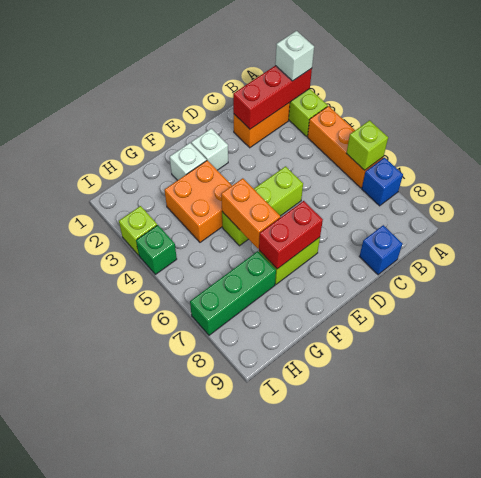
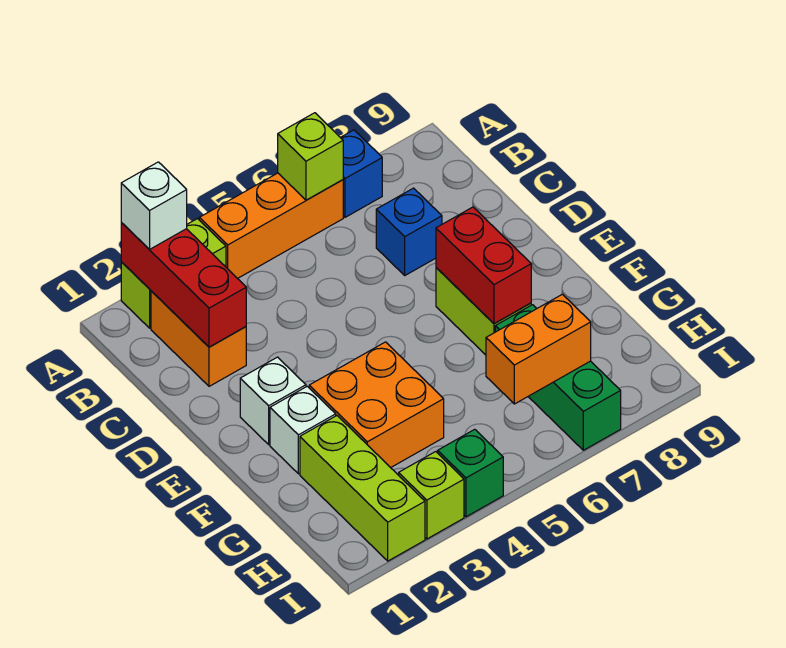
blue 1x1 brick [359,225,403,275] -> blue 1x1 brick moved to [376,188,442,275]
lime 1x3 brick [222,166,303,246] -> lime 1x3 brick moved to [300,416,425,561]
orange 1x2 brick [221,178,280,249] -> orange 1x2 brick moved to [486,294,591,404]

